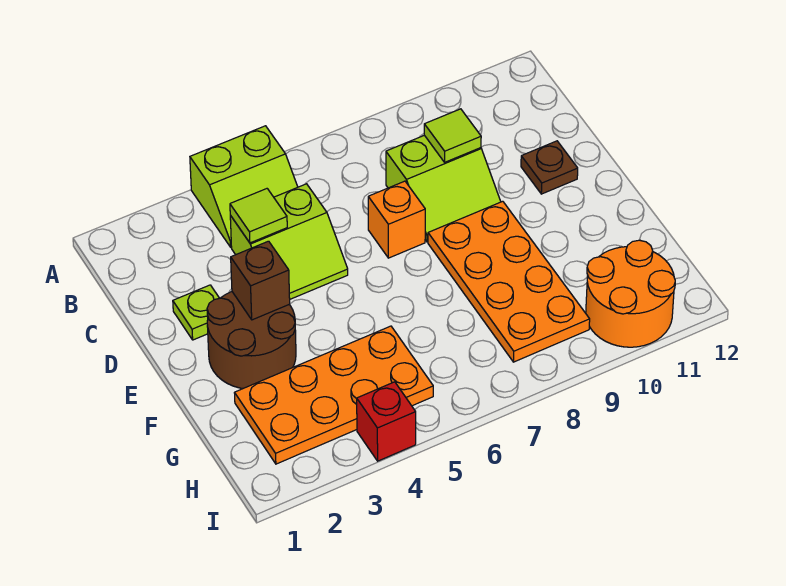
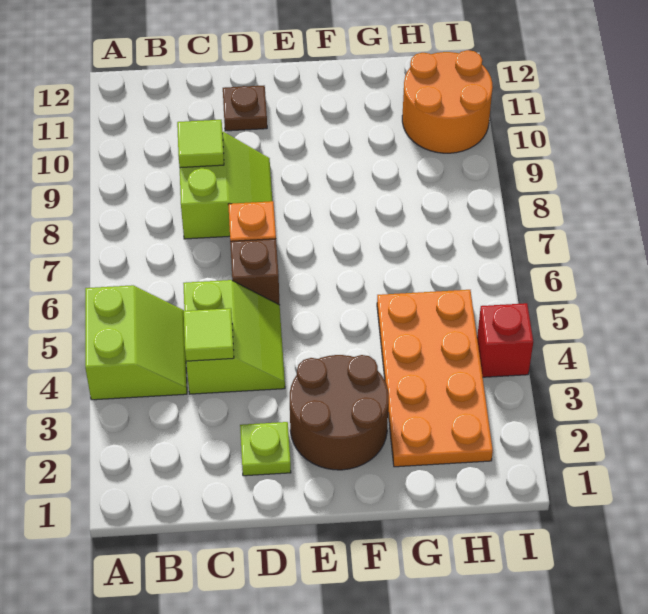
brown 1x1 brick [231,241,290,320] -> brown 1x1 brick moved to [230,239,280,305]
orange 2x4 plate [428,201,590,362] -> none

